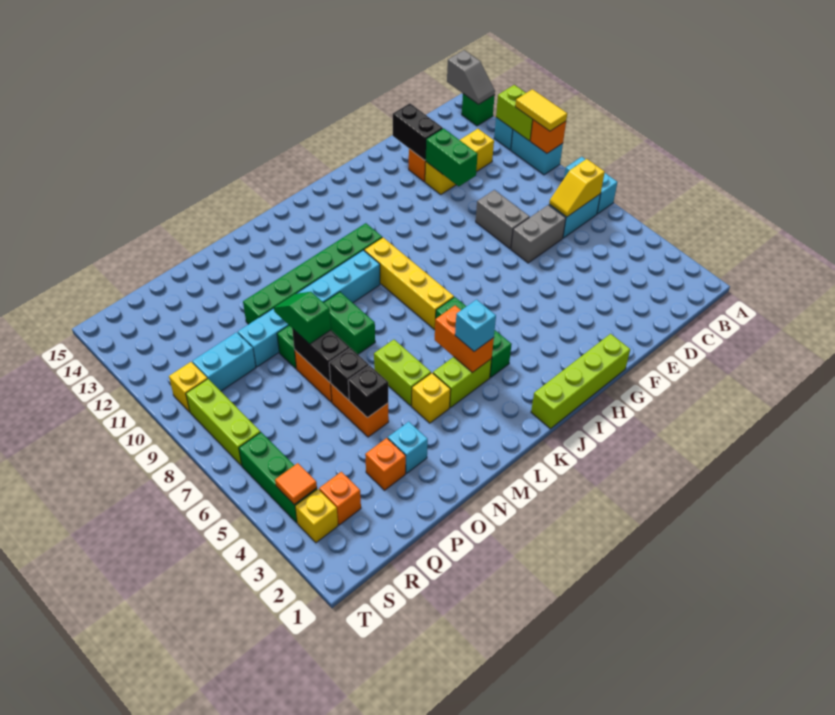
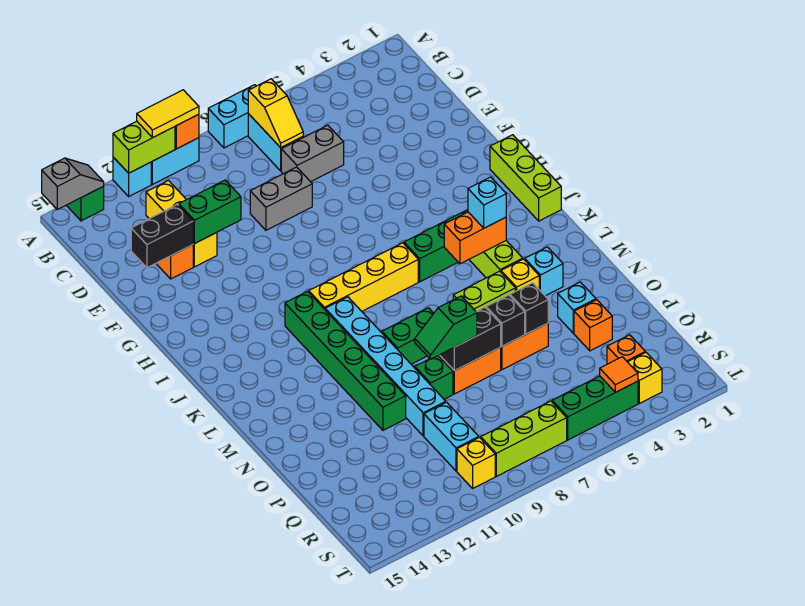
grey 1x2 brick [511,205,566,263] -> grey 1x2 brick turned to [281,125,344,182]
lime 1x4 brick [531,334,630,429] -> lime 1x3 brick [490,135,561,221]
none -> cyan 1x1 brick [525,247,563,296]

